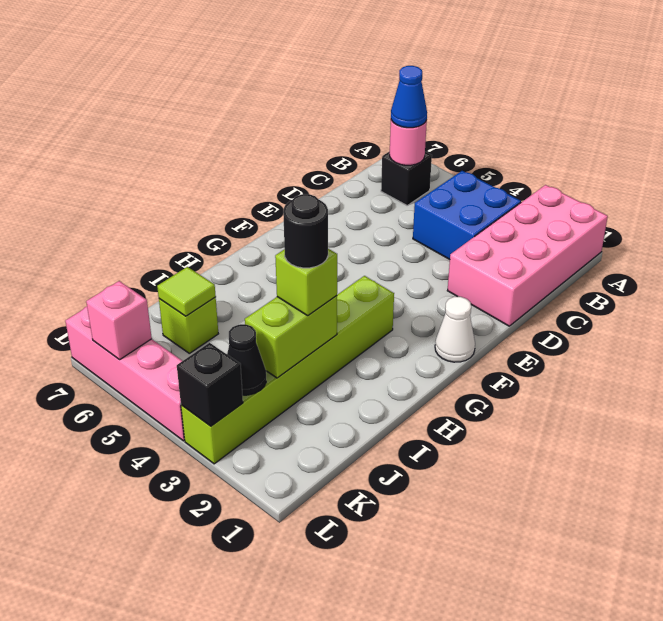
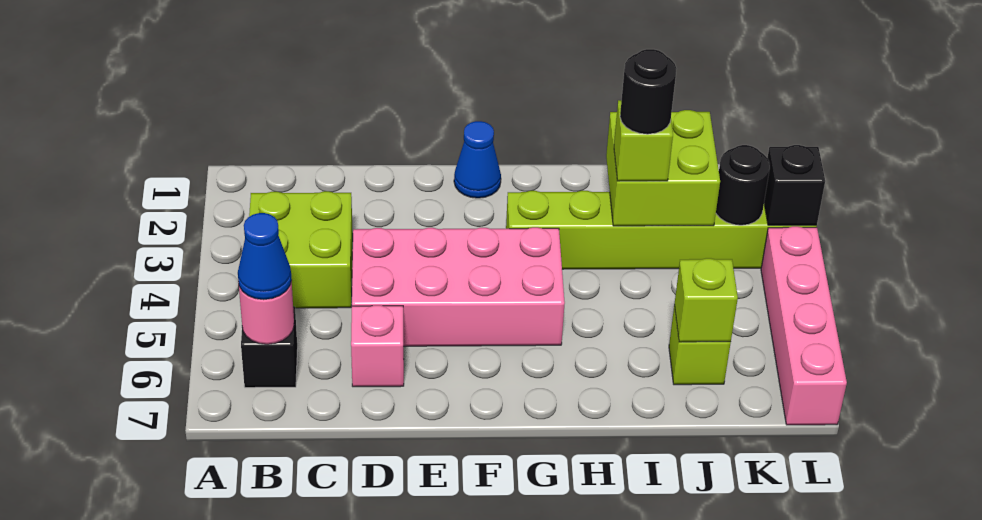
pink 2x4 brick [447,185,608,326] -> pink 2x4 brick moved to [352,227,565,346]
blue 2x2 brick [413,171,521,259] -> lime 2x2 brick [249,191,353,308]
white 1x1 cone [435,297,475,362] -> blue 1x1 cone [454,121,501,198]
lime 1x2 brick [245,296,337,378] -> lime 2x2 brick [606,110,720,226]
lime 1x1 tile [157,267,216,316] -> lime 1x1 brick [674,258,738,342]
black 1x1 cone [227,324,266,395] -> black 1x1 round brick [716,145,770,225]
pink 1x1 brick [86,281,152,360] -> pink 1x1 brick moved to [351,305,404,387]

